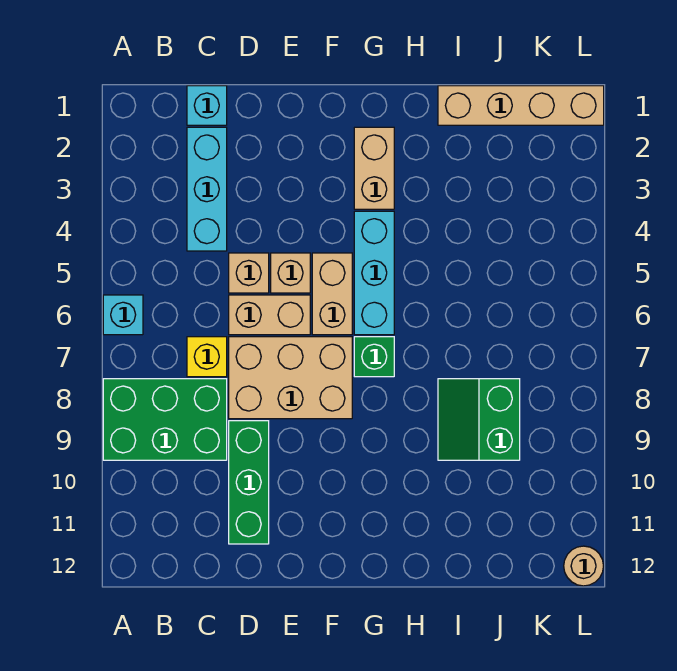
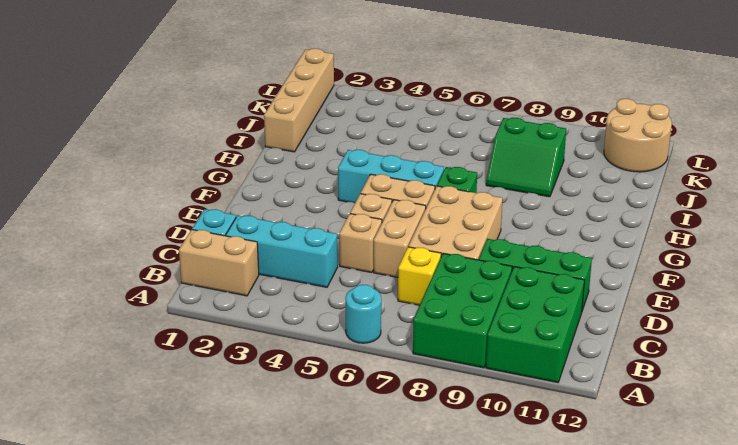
cyan 1x1 brick [103,295,143,335] -> cyan 1x1 round brick [346,285,381,343]
none -> green 2x3 brick [486,267,584,383]
tan 1x2 brick [354,127,394,209] -> tan 1x2 brick moved to [179,230,259,296]
tan 1x1 round brick [564,546,603,586] -> tan 2x2 round brick [604,99,672,172]

